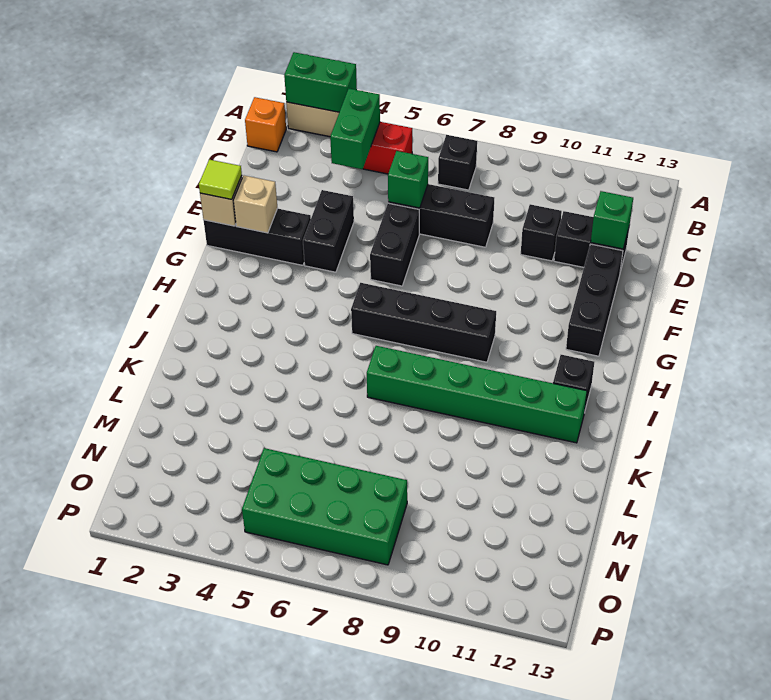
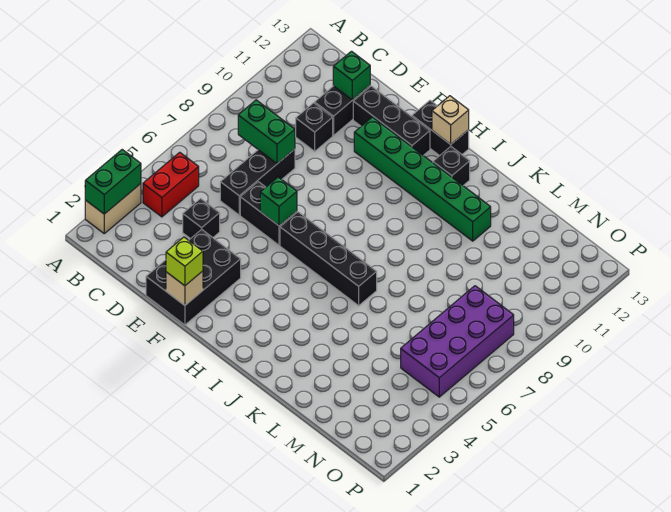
orange 1x1 brick [245,97,286,152] -> none
green 1x2 brick [330,89,380,169] -> green 1x2 brick moved to [238,100,295,164]
black 1x1 brick [438,135,477,190] -> black 1x1 brick moved to [183,198,220,239]
green 1x1 brick [388,151,428,208] -> green 1x1 brick moved to [260,177,297,226]
black 1x2 brick [303,190,354,272] -> black 1x2 brick moved to [412,101,469,156]
black 1x3 brick [204,209,311,265] -> black 2x3 brick [146,229,241,325]
lime 1x1 tile [199,160,242,199] -> lime 1x1 brick [166,237,203,286]
tan 1x1 brick [233,175,278,233] -> tan 1x1 brick moved to [432,96,469,144]
black 1x4 brick [351,283,496,362] -> black 1x4 brick turned to [280,212,377,306]
green 1x6 brick [367,346,587,443] -> green 1x6 brick turned to [354,117,491,241]
green 2x4 brick [242,448,407,565] -> purple 2x4 brick [401,286,514,397]

